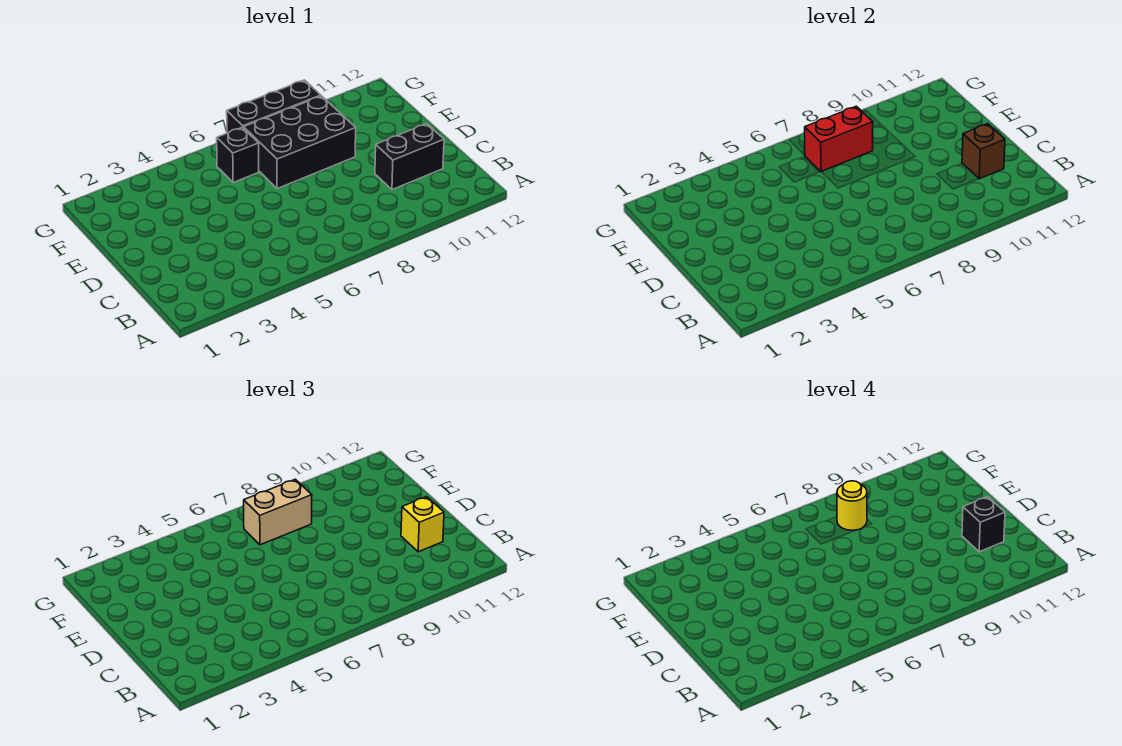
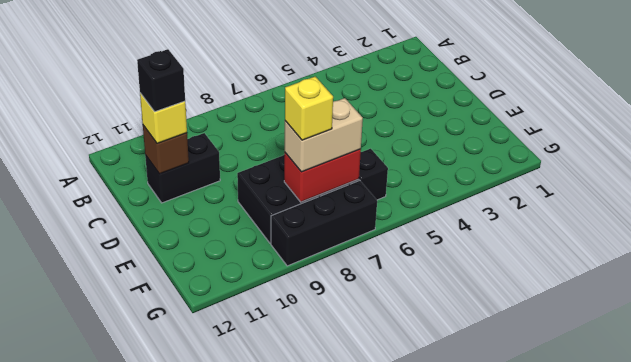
yellow 1x1 round brick [837,481,867,530] -> yellow 1x1 brick [285,77,333,140]

